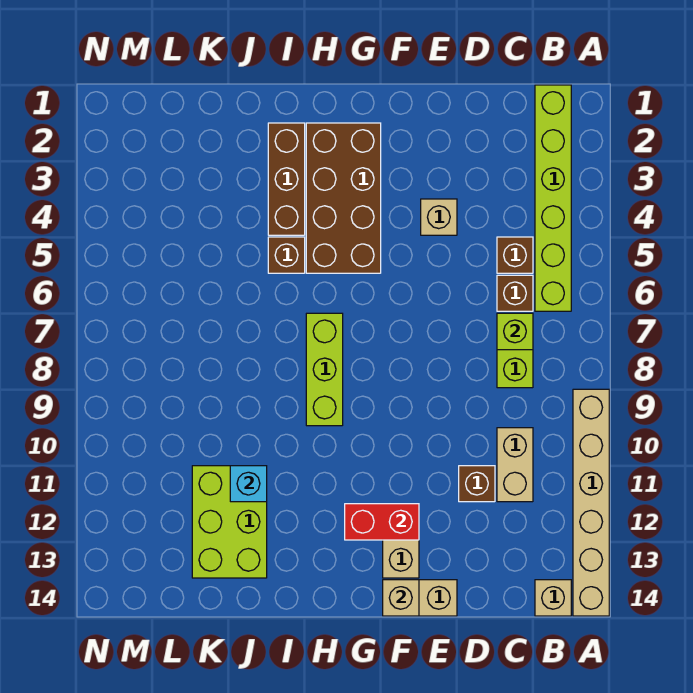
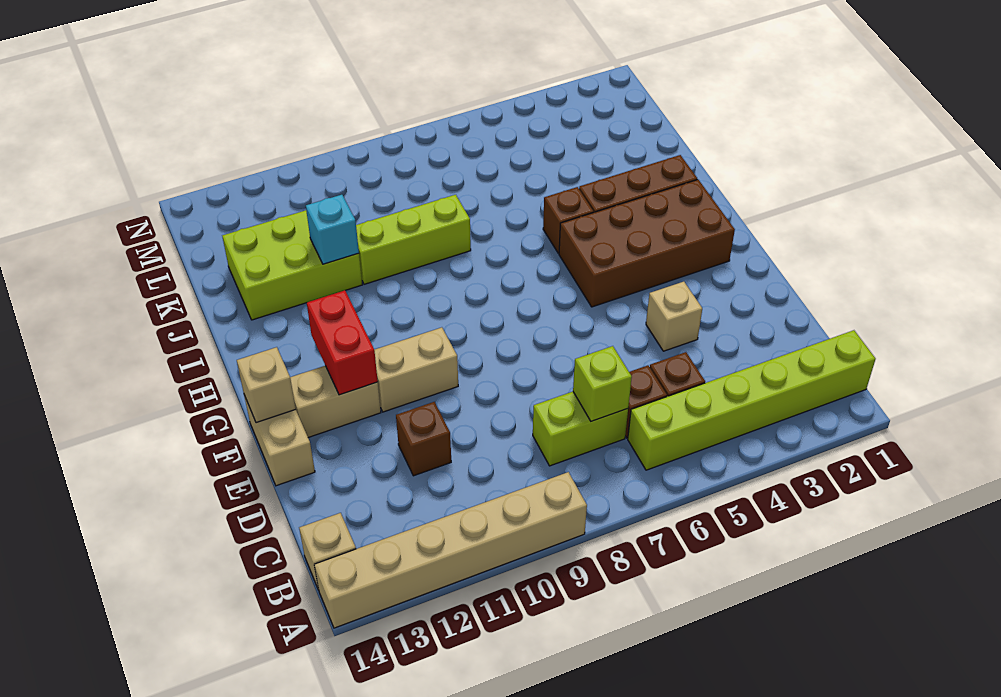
tan 1x2 brick [497,428,533,502] -> tan 1x2 brick moved to [374,327,458,412]
lime 1x3 brick [306,313,343,426] -> lime 1x3 brick moved to [356,195,471,284]

